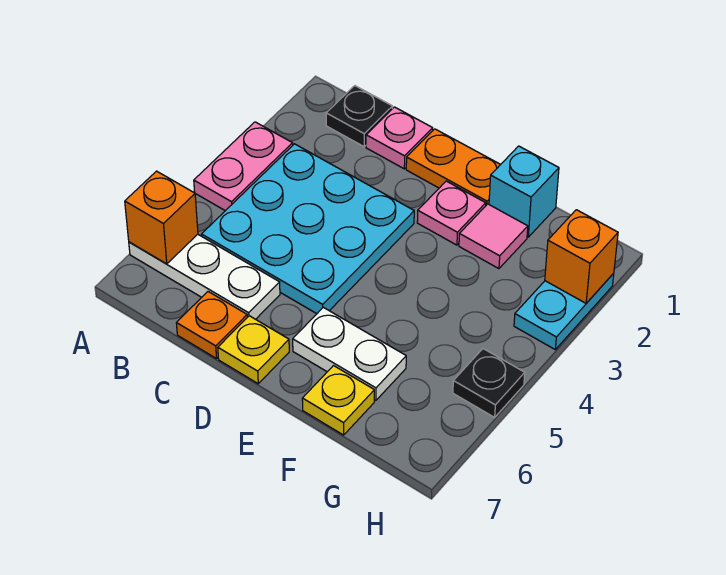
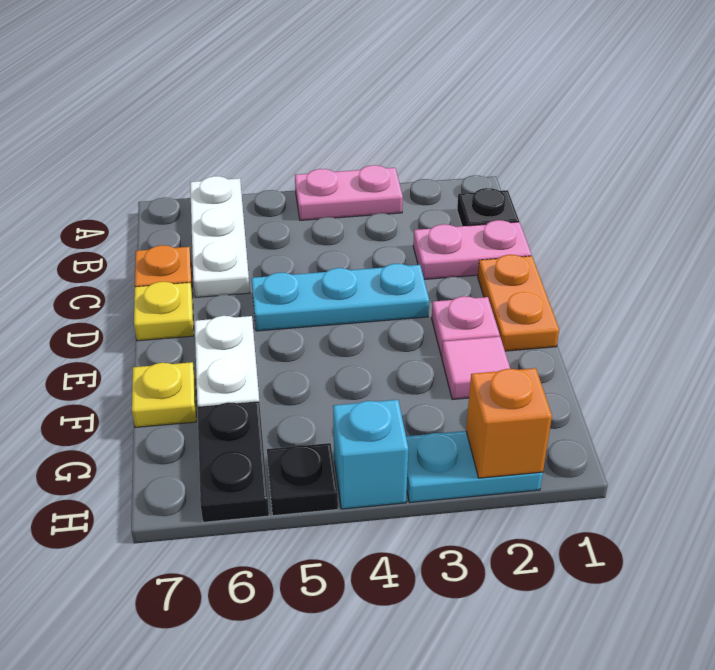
orange 1x1 brick [125,171,198,264] -> none
cyan 3x3 plate [202,144,414,314] -> cyan 1x3 plate [252,264,429,331]
pink 1x1 plate [366,107,433,169] -> pink 1x2 plate [413,220,531,279]
cyan 1x1 brick [489,146,559,237] -> cyan 1x1 brick moved to [333,400,408,509]
none -> black 1x2 plate [197,401,269,522]

